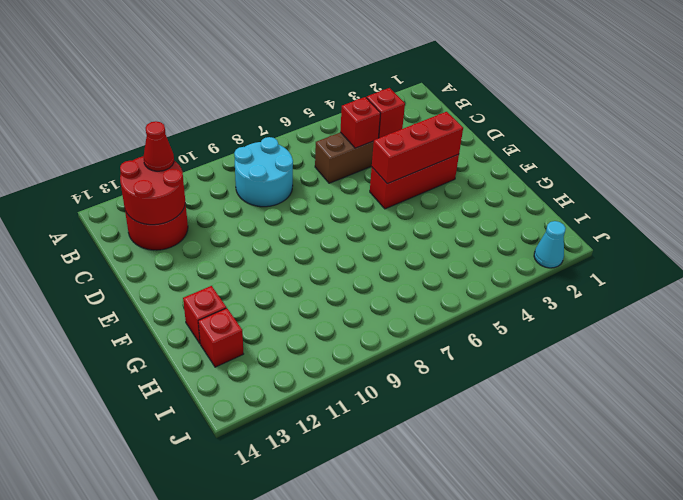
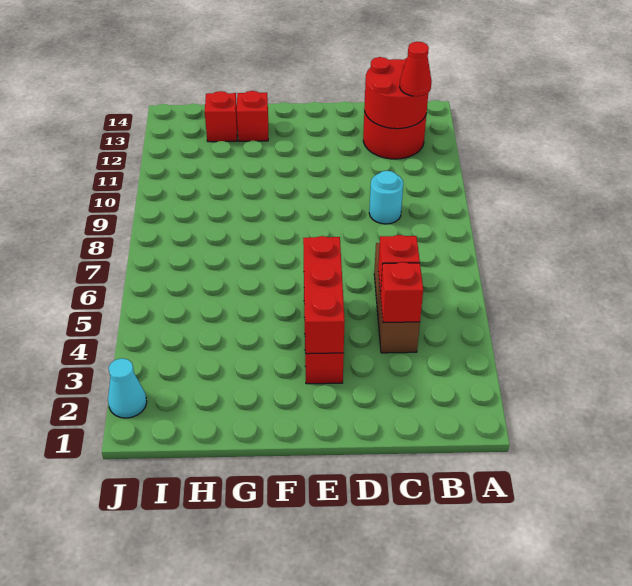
cyan 2x2 round brick [234,137,293,207] -> cyan 1x1 round brick [369,171,403,224]

